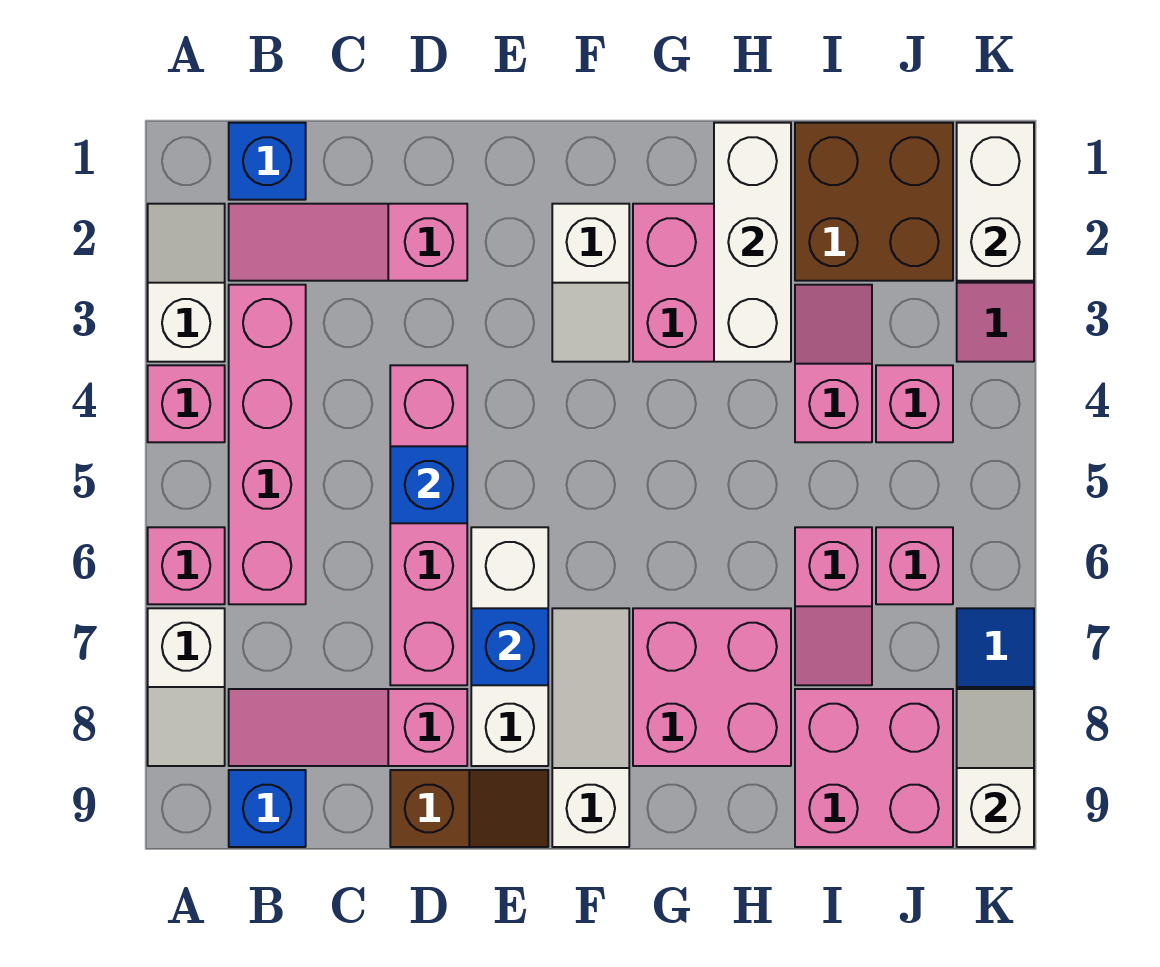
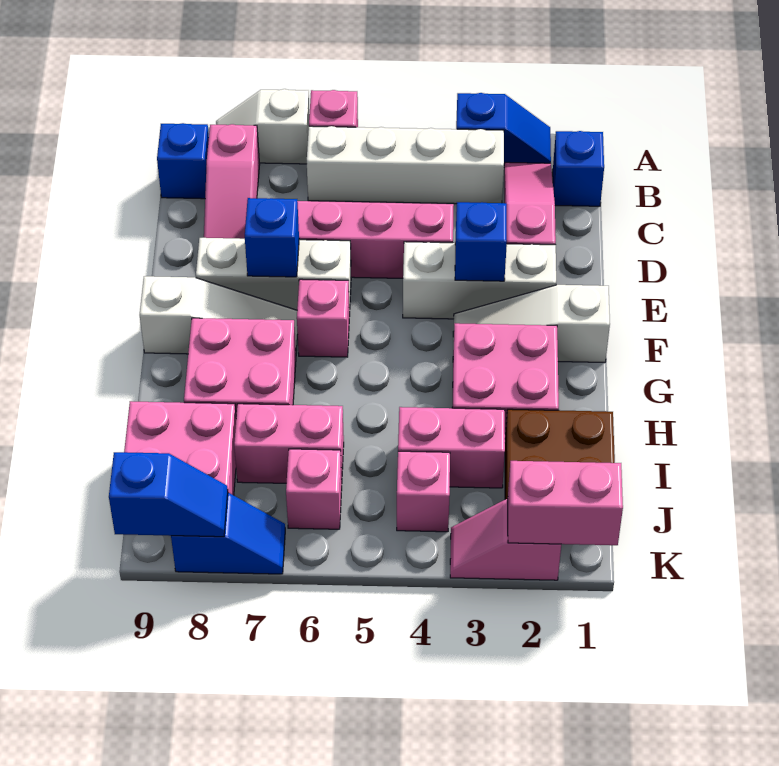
white 1x2 slope [148,204,225,362] -> blue 1x2 slope [456,93,551,164]
pink 1x1 brick [148,365,225,442] -> pink 1x1 brick moved to [297,279,349,357]
pink 1x4 brick [229,285,306,604] -> white 1x4 brick [307,126,504,204]
pink 1x3 slope [229,689,467,766] -> pink 1x3 slope turned to [204,124,260,239]
blue 1x1 brick [390,446,467,523] -> blue 1x1 brick moved to [455,202,507,281]
brown 1x2 slope [390,770,548,847] -> none
white 1x2 slope [552,204,629,362] -> white 1x3 slope [453,285,610,363]
white 1x3 brick [714,123,791,362] -> white 1x3 brick moved to [403,242,556,319]
pink 1x2 slope [795,285,872,442] -> pink 1x2 brick [398,407,505,488]
pink 1x2 slope [795,527,872,685] -> pink 1x2 brick [234,404,344,483]
white 1x2 brick [957,123,1034,281] -> pink 1x2 brick [508,461,623,545]
white 1x2 slope [957,689,1034,847] -> blue 1x2 slope [109,452,228,537]

